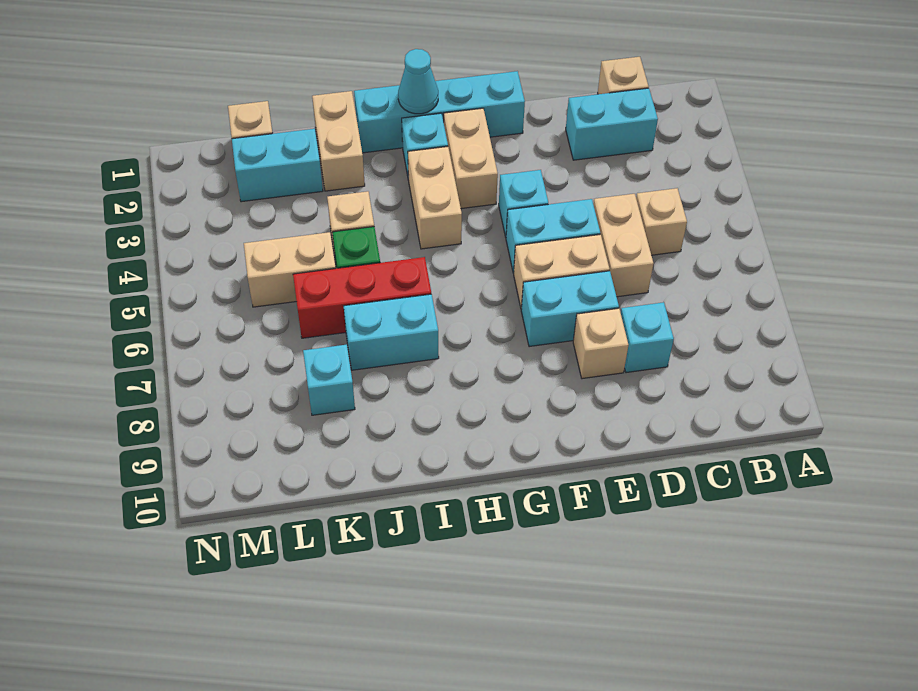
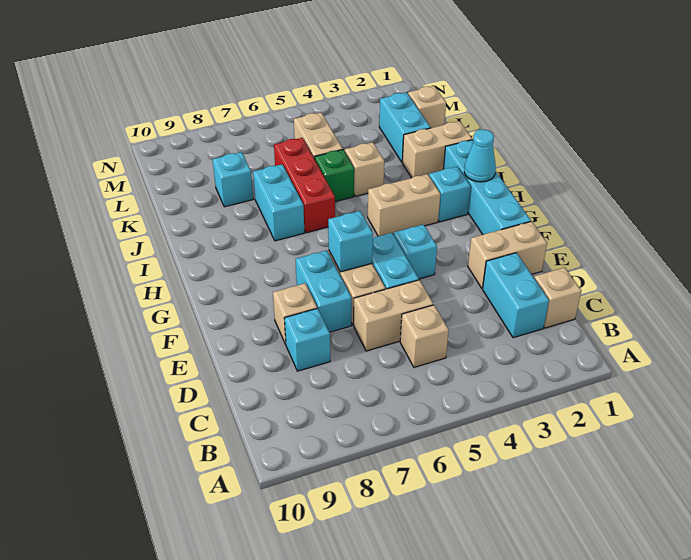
none -> cyan 1x1 brick [328,211,373,272]
tan 1x2 brick [444,108,498,209] -> tan 1x2 brick moved to [468,221,547,288]

